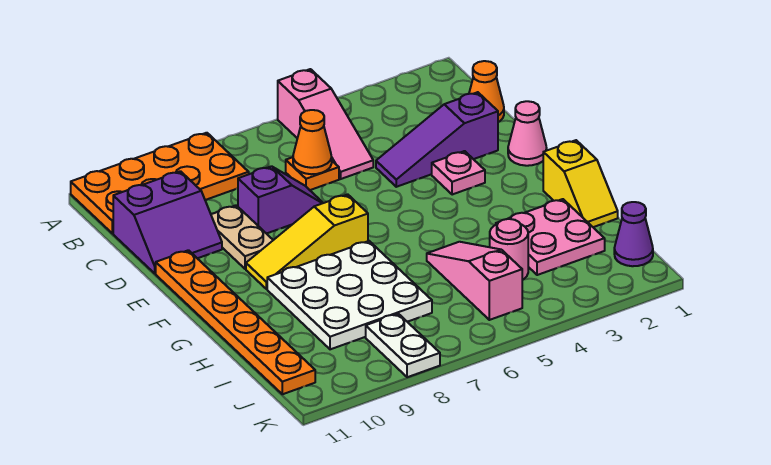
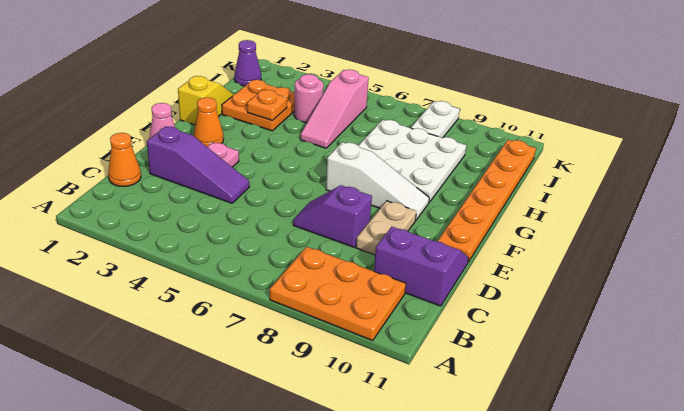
pink 1x3 slope [278,69,373,179] -> none
orange 2x4 plate [71,133,249,233] -> orange 2x3 plate [270,247,406,341]
orange 1x1 plate [286,157,339,190] -> orange 1x1 plate moved to [247,90,287,121]
orange 1x1 cone [293,110,332,174] -> orange 1x1 cone moved to [193,98,224,147]
yellow 1x3 slope [246,194,368,289] -> white 1x3 slope [326,142,429,220]
pink 2x2 plate [496,199,605,275] -> orange 2x2 plate [222,80,295,131]

